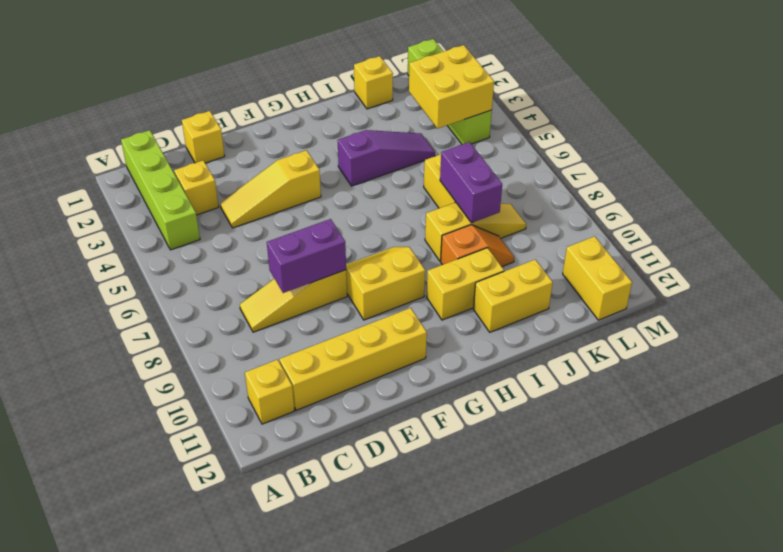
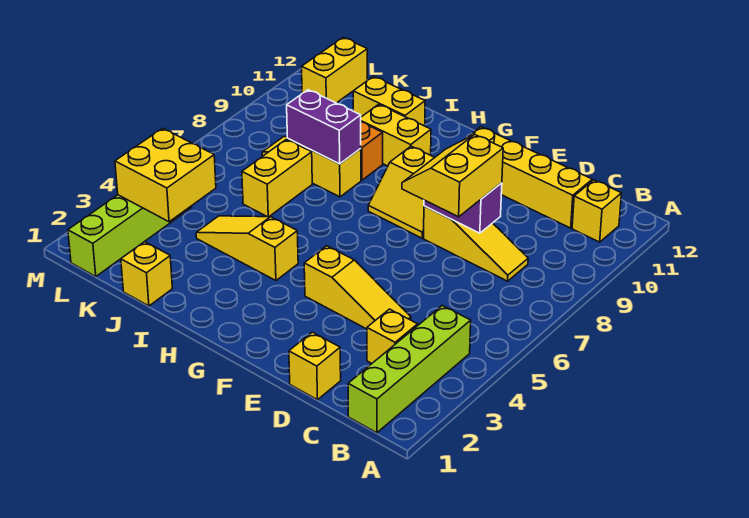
none -> yellow 2x2 slope [402,134,503,217]
purple 1x3 slope [338,130,435,186] -> yellow 1x3 slope [196,216,298,281]
purple 1x2 brick [440,142,502,223] -> purple 1x2 brick turned to [287,90,361,164]

